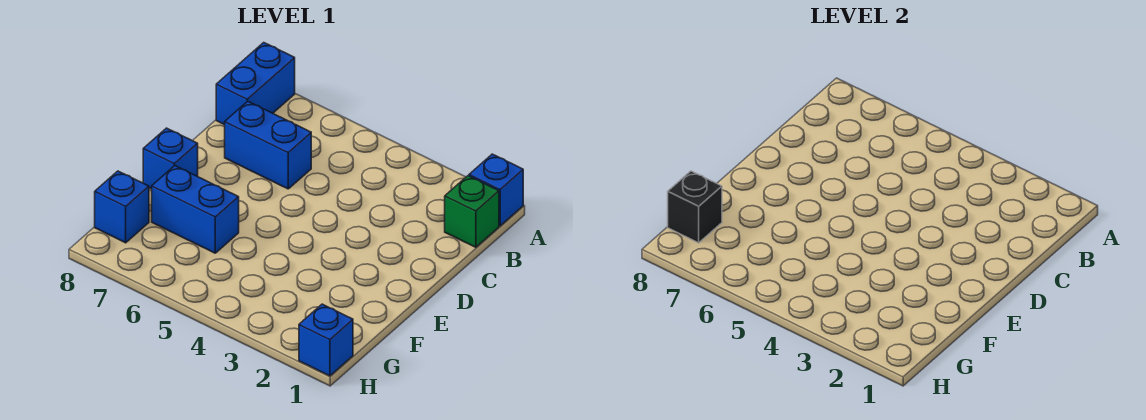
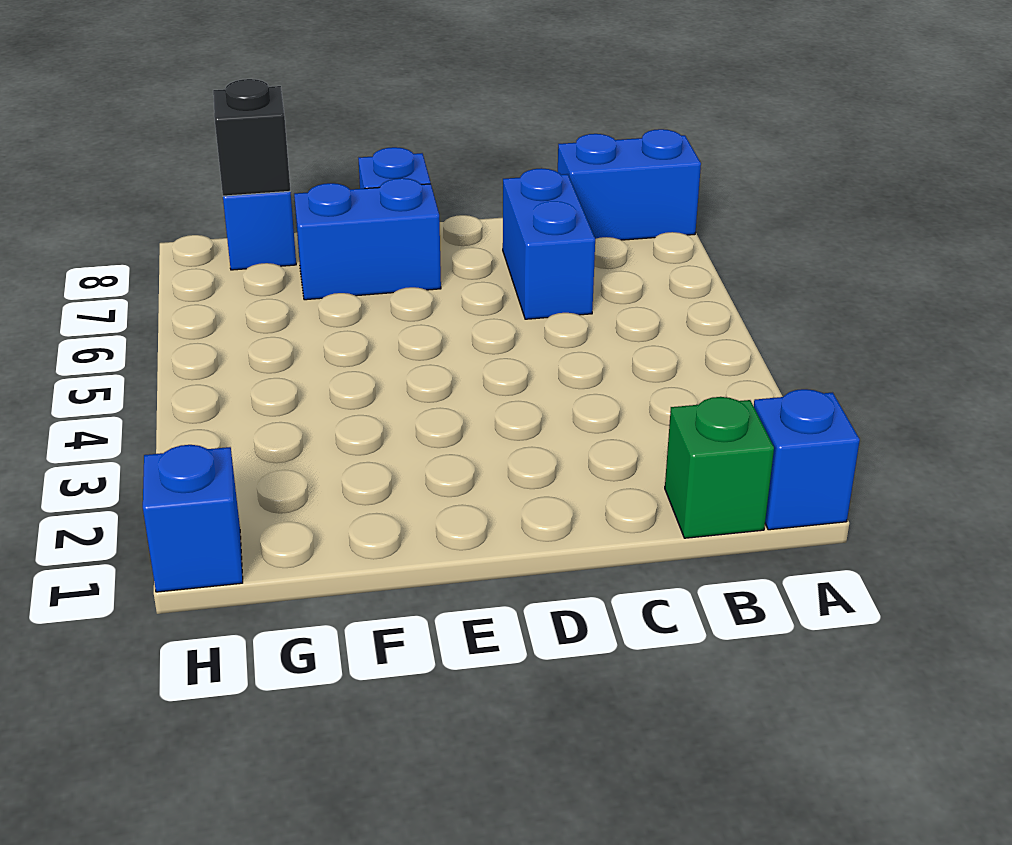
blue 1x2 brick [152,166,239,253] -> blue 1x2 brick turned to [294,178,441,300]

